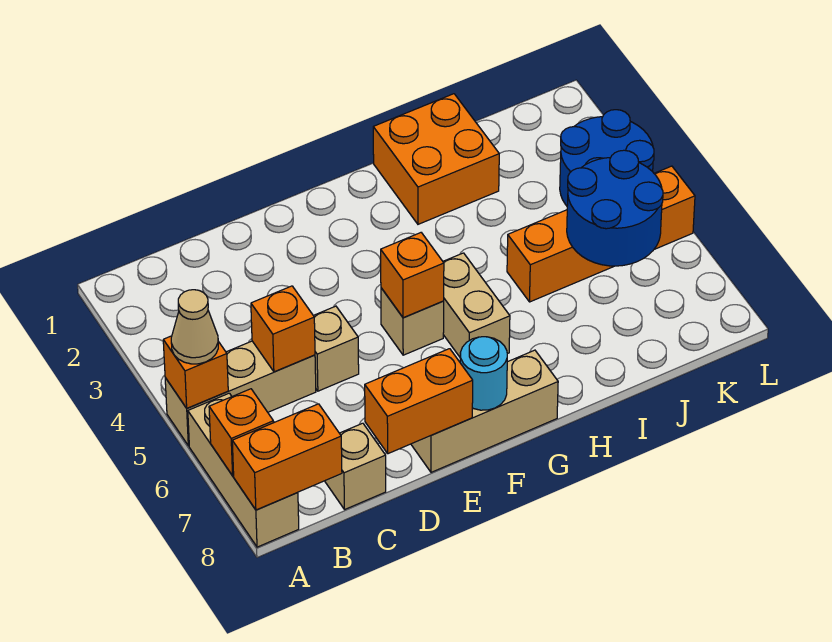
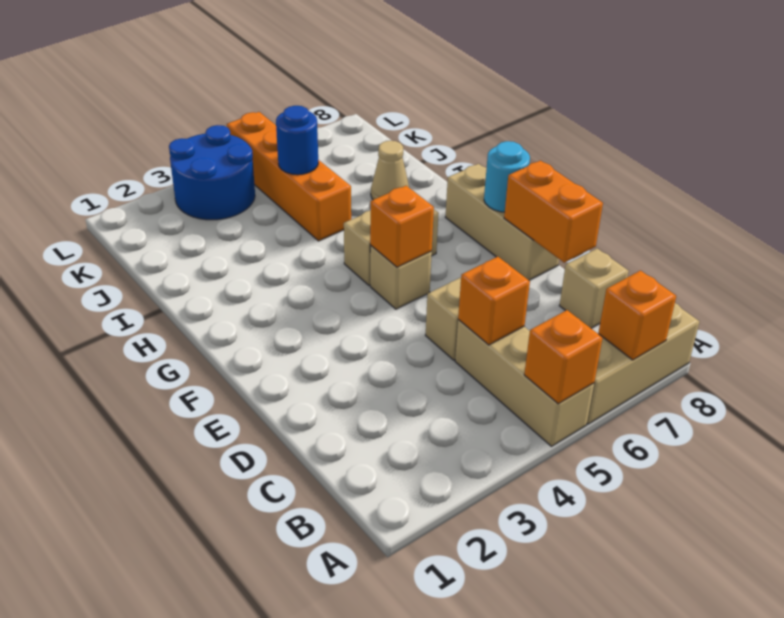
tan 1x1 cone [171,290,218,364] -> tan 1x1 cone moved to [371,141,409,200]
orange 1x2 brick [232,404,342,510] -> none
orange 2x2 brick [373,94,499,224] -> none
blue 2x2 round brick [567,150,663,266] -> blue 1x1 round brick [276,106,318,175]

